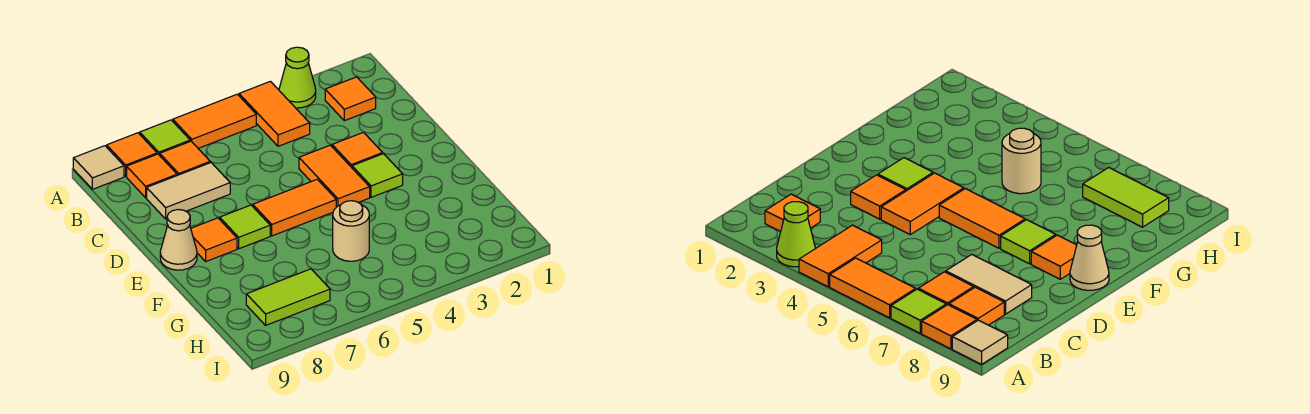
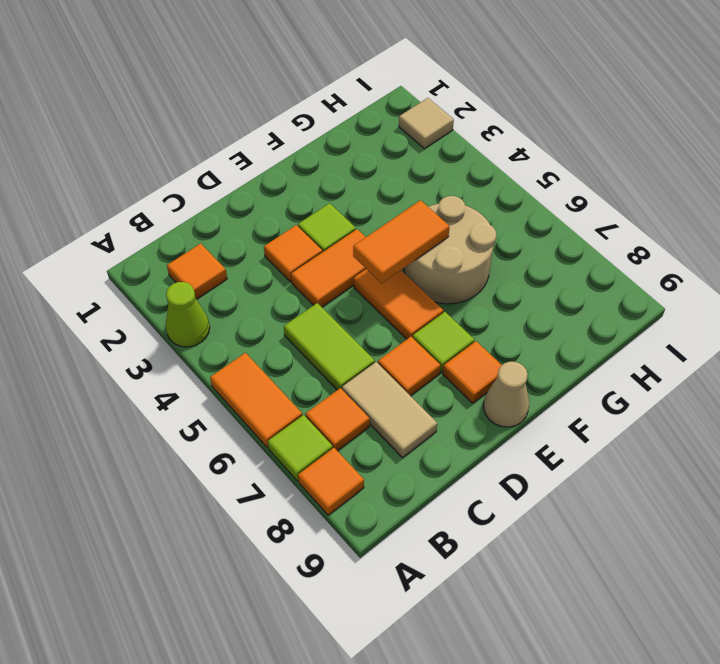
orange 1x2 tile [239,81,310,146] -> orange 1x2 tile moved to [353,200,450,283]
tan 1x1 tile [73,146,124,189] -> tan 1x1 tile moved to [399,98,454,149]
orange 1x1 tile [127,154,177,198] -> orange 1x1 tile moved to [378,337,440,396]
tan 1x1 round brick [333,201,369,261] -> tan 2x2 round brick [404,196,496,304]
lime 1x2 tile [246,269,330,325] -> lime 1x2 tile moved to [284,303,375,390]

